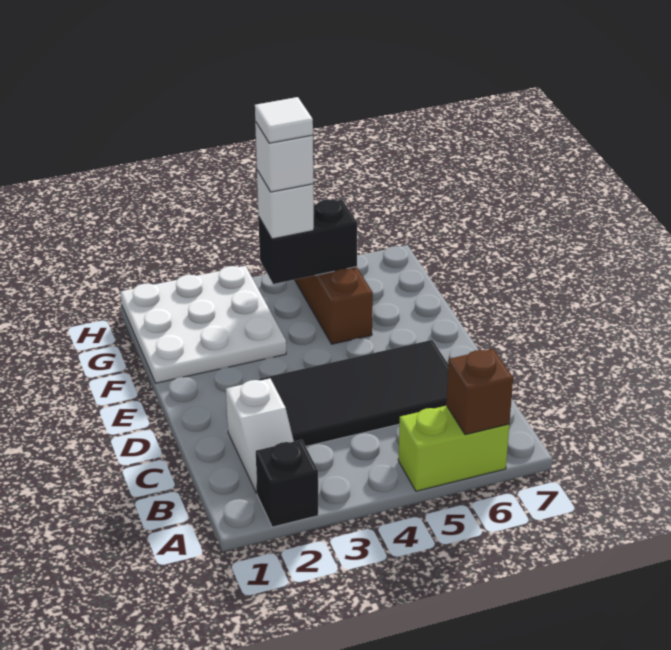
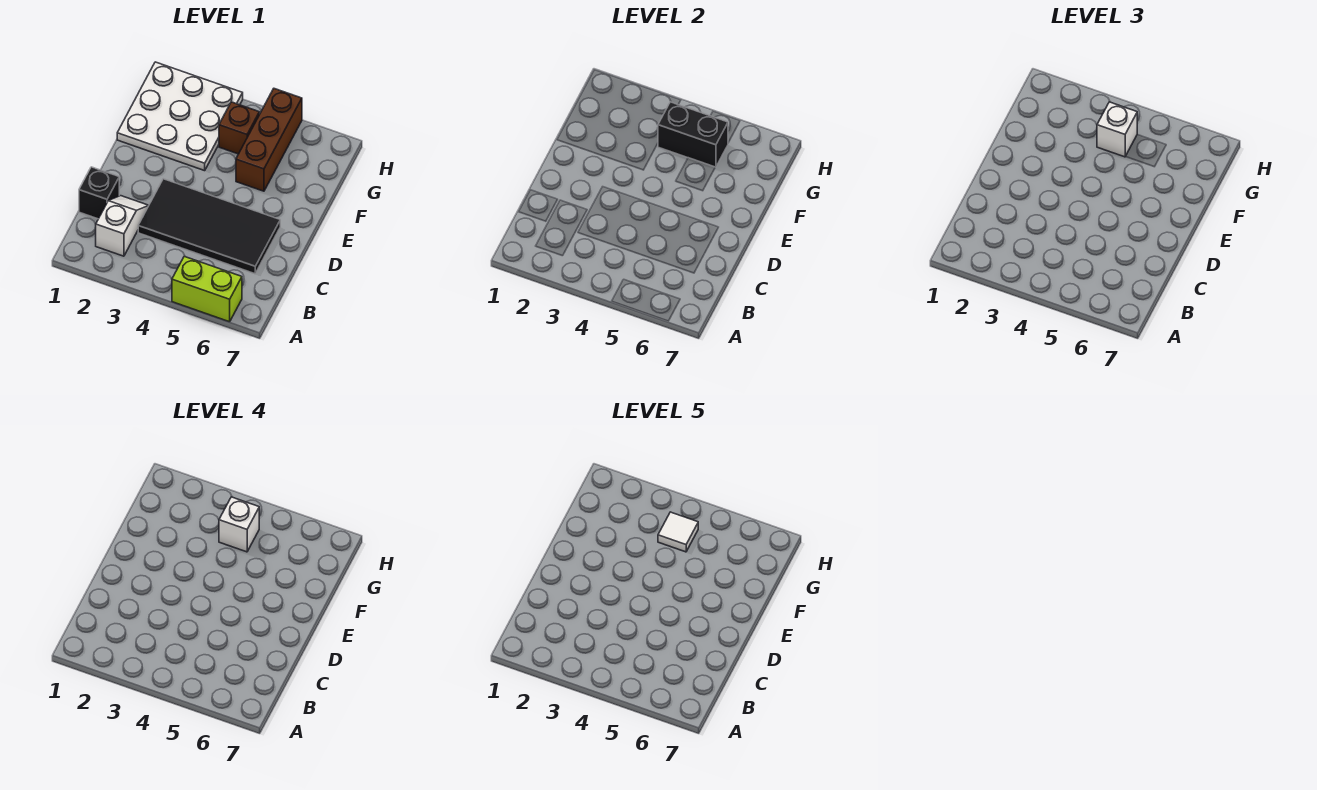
black 1x1 brick [256,440,318,527] -> black 1x1 brick moved to [79,167,119,219]
brown 1x1 brick [446,349,513,435] -> brown 1x1 brick moved to [219,102,259,154]
white 1x2 slope [226,379,294,493] -> white 1x2 slope turned to [96,196,149,256]

